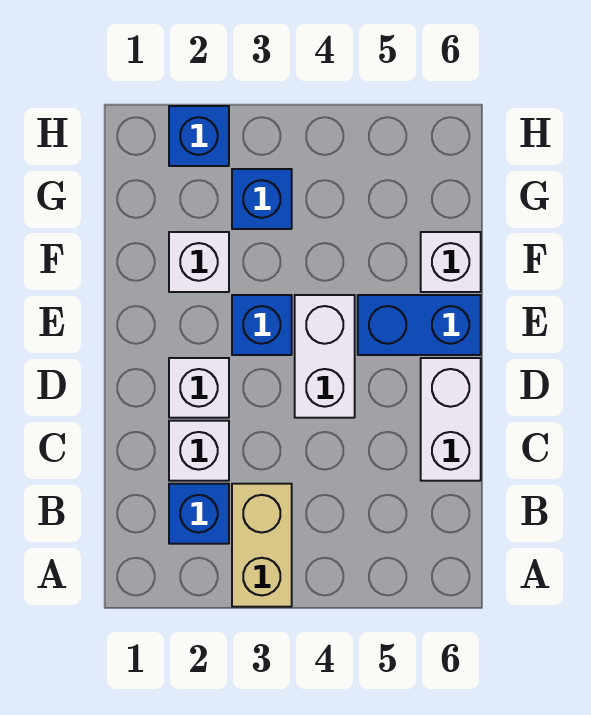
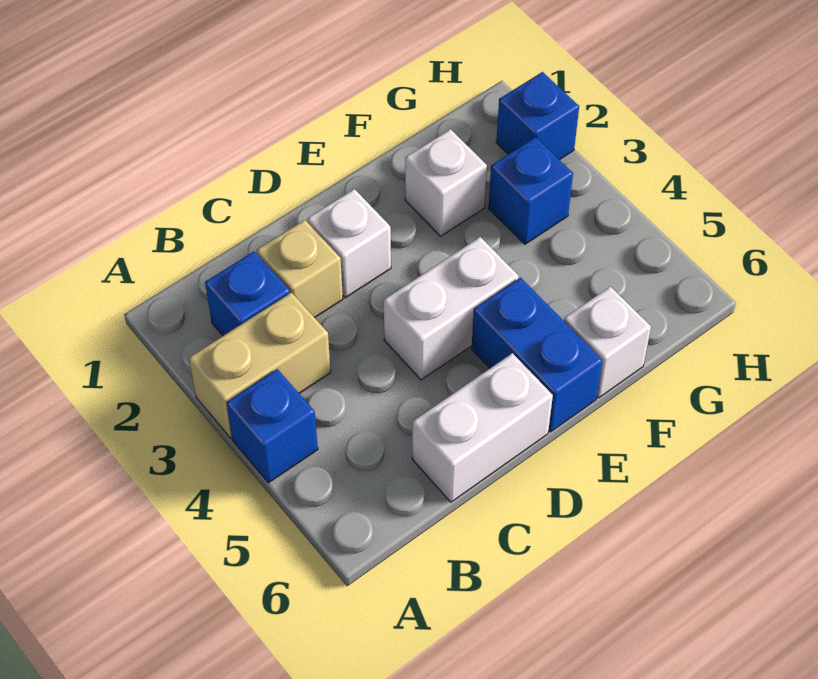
white 1x1 brick [169,421,229,481] -> tan 1x1 brick [257,220,343,318]
blue 1x1 brick [232,295,292,355] -> blue 1x1 brick moved to [227,369,318,483]

